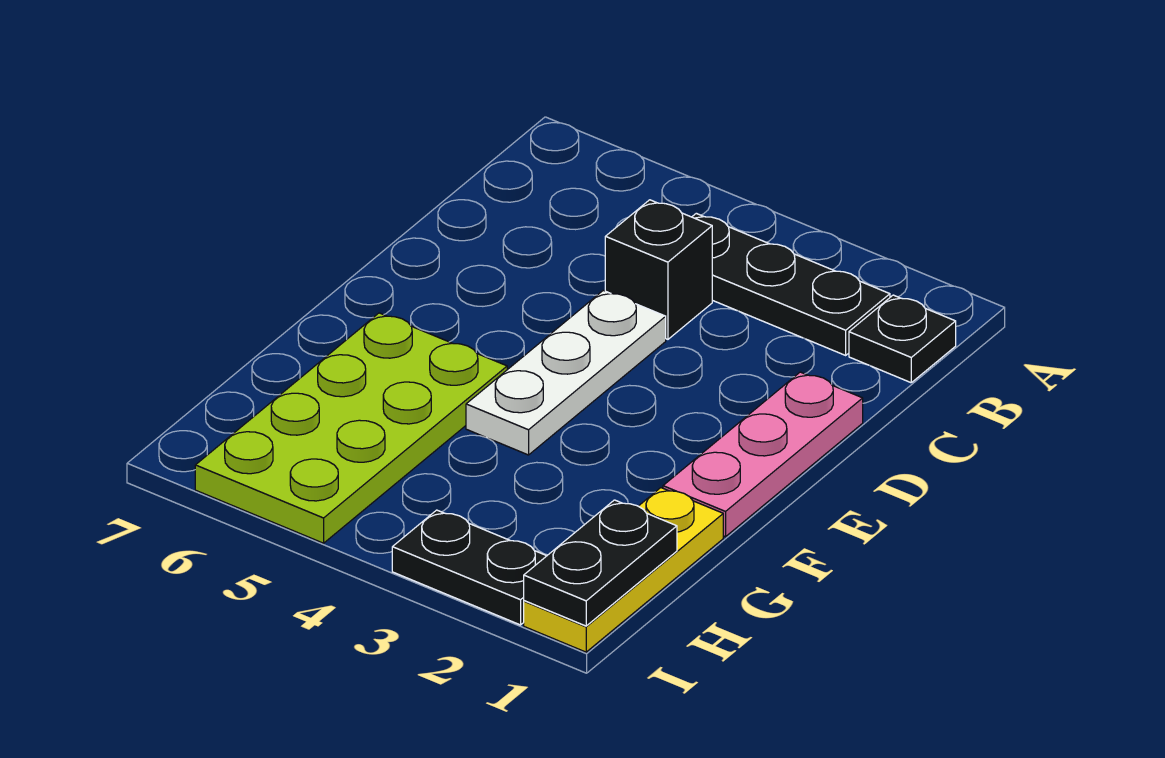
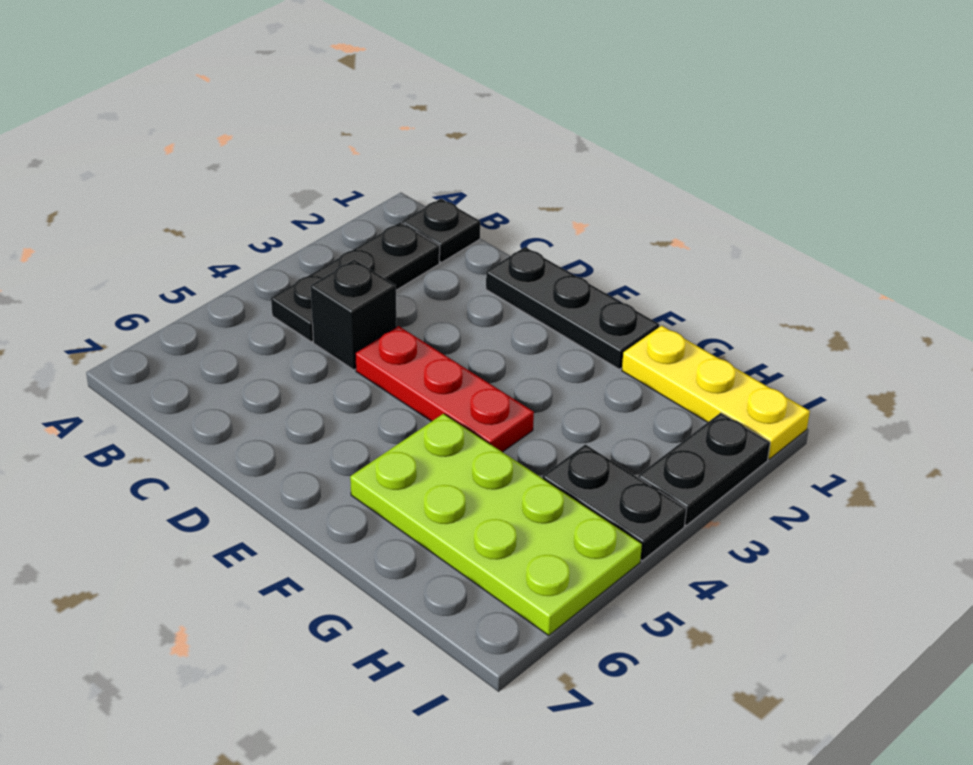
pink 1x3 plate [663,372,863,537] -> black 1x3 plate [486,247,659,369]
white 1x3 plate [466,290,666,455] -> red 1x3 plate [355,326,534,452]
black 1x2 plate [524,500,677,626] -> black 1x2 plate moved to [543,444,686,561]

